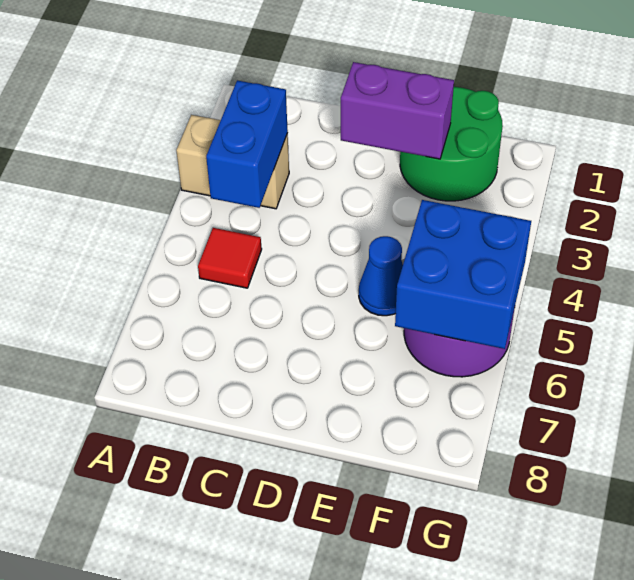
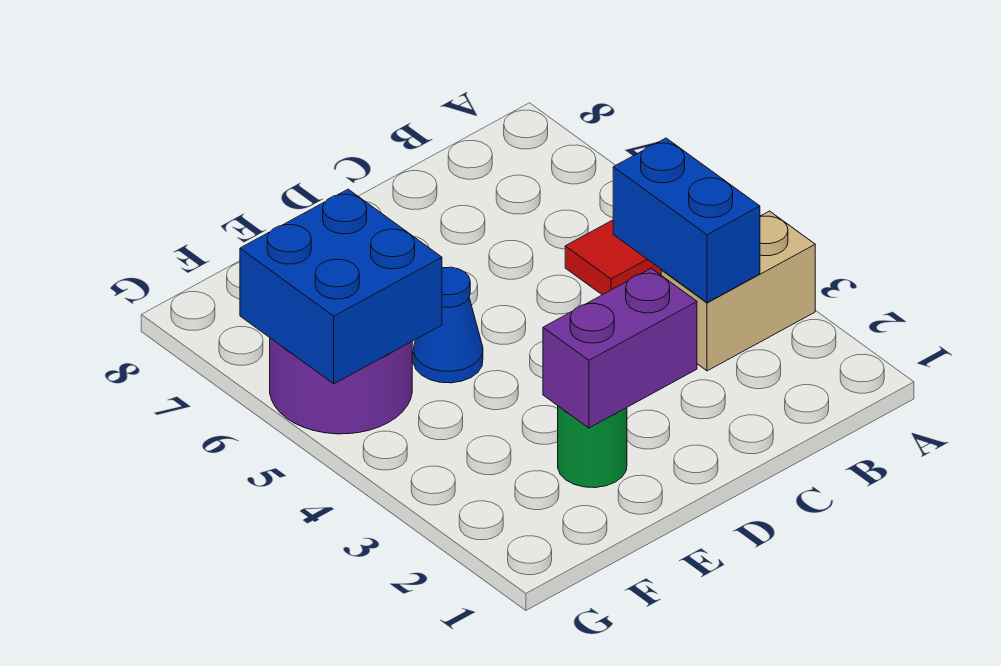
green 2x2 round brick [400,87,503,201] -> green 1x1 round brick [558,406,627,488]

